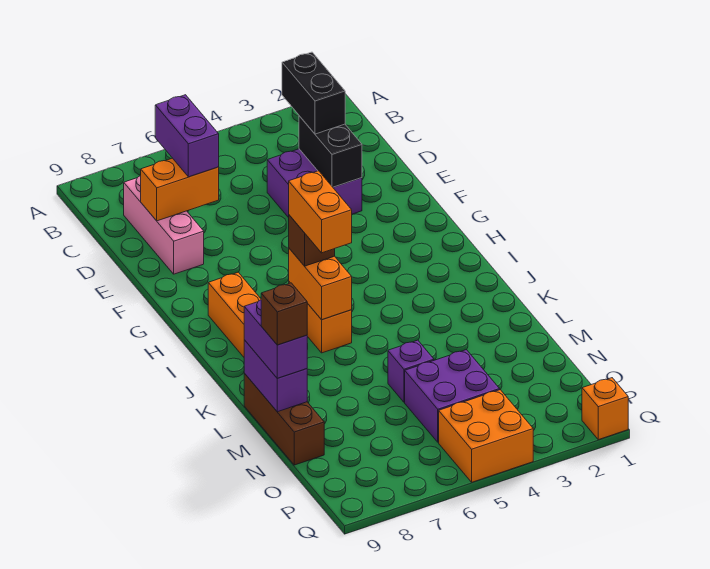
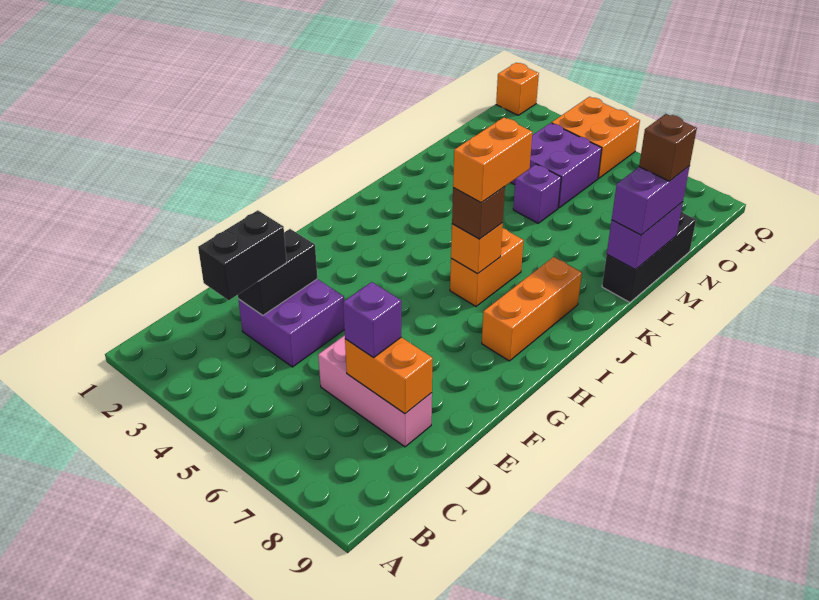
purple 1x2 brick [155,95,219,177] -> purple 1x1 brick [343,282,401,358]
pink 1x3 brick [124,176,204,274] -> pink 1x3 brick turned to [318,335,432,447]
orange 1x2 brick [289,249,352,320] -> orange 1x1 brick [451,223,503,273]
brown 1x3 brick [244,373,324,465] -> black 1x3 brick [602,211,696,302]

